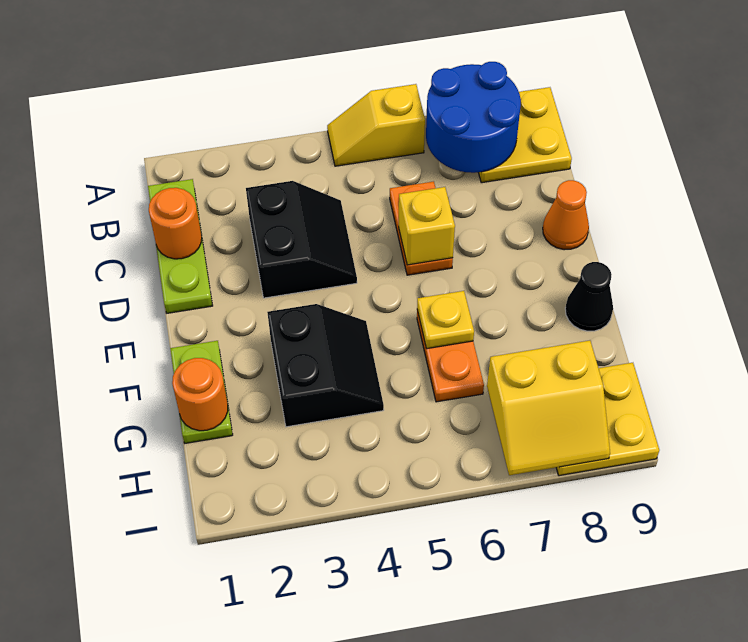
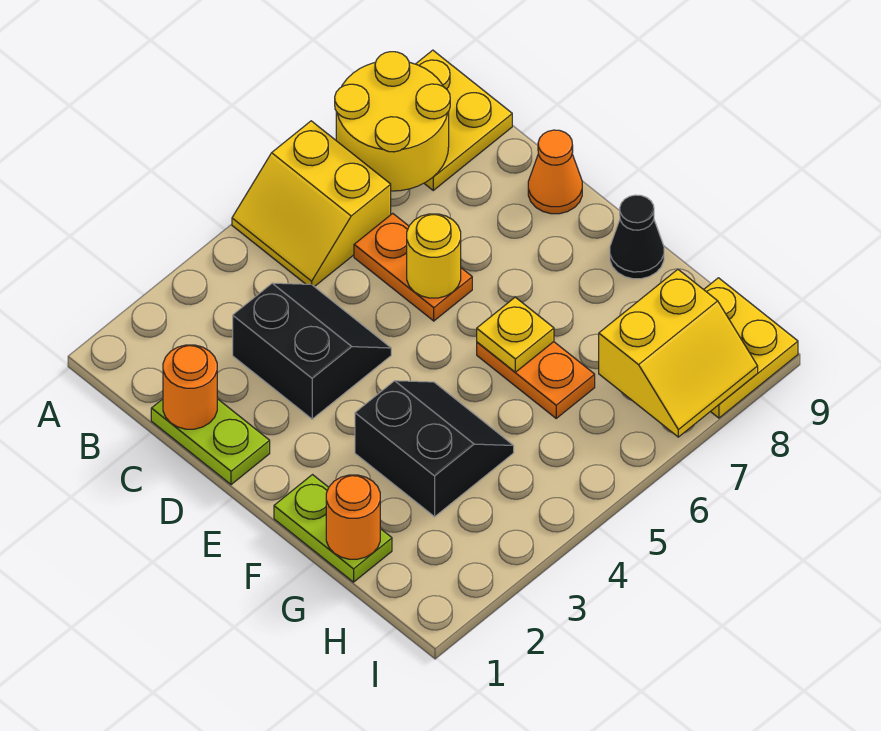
yellow 1x2 slope [327,84,425,166] -> yellow 2x2 slope [232,121,391,287]
blue 2x2 round brick [426,62,521,173] -> yellow 2x2 round brick [335,52,450,191]
lime 1x3 plate [148,179,213,313] -> lime 1x2 plate [151,399,270,485]
yellow 1x1 brick [399,187,455,265] -> yellow 1x1 round brick [407,214,461,298]

